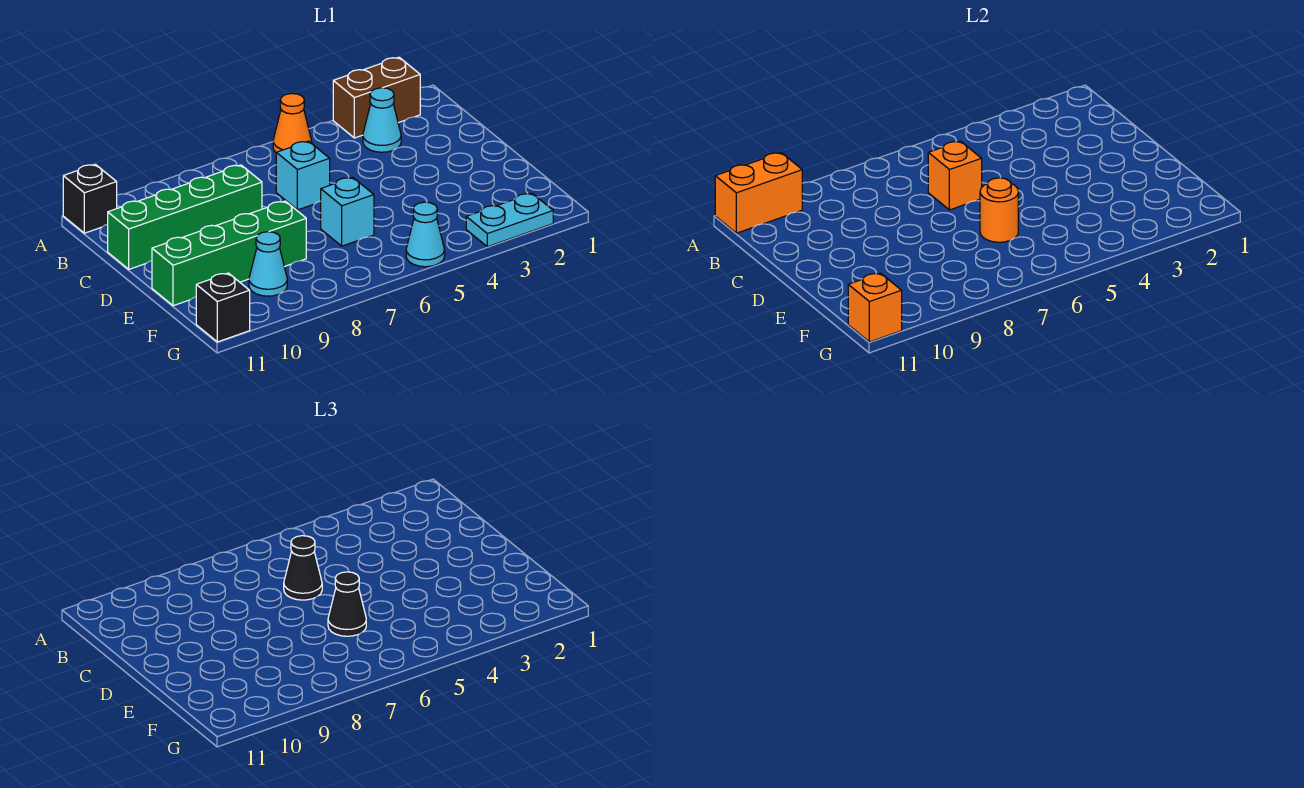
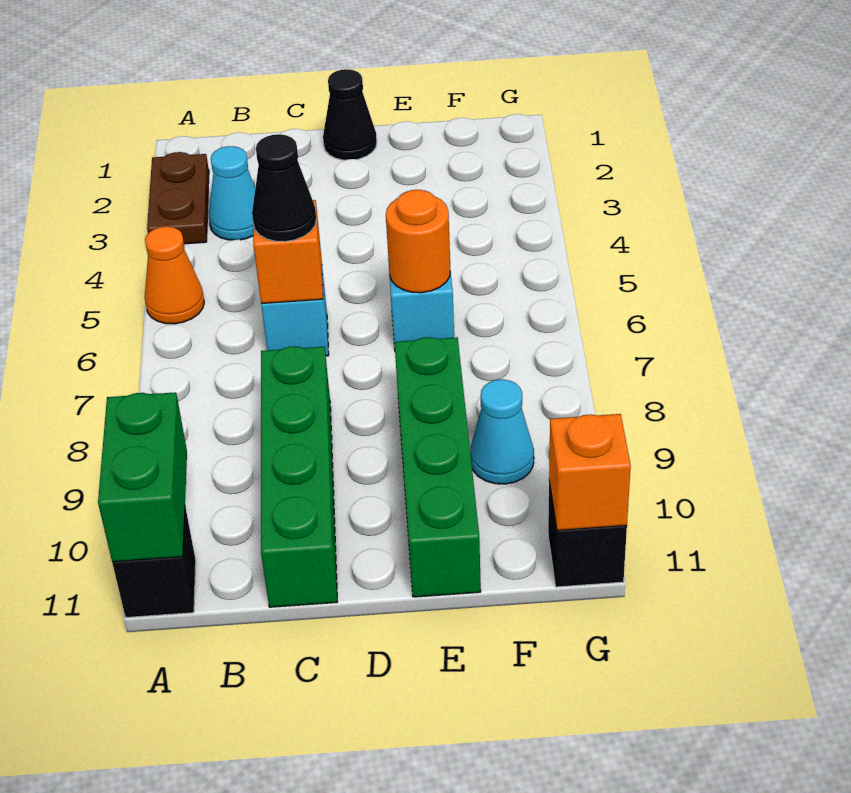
brown 1x2 brick [333,57,420,138] -> brown 1x2 plate [147,152,209,244]
orange 1x2 brick [715,153,802,233] -> green 1x2 brick [98,392,187,562]
black 1x1 cone [328,572,366,636] -> black 1x1 cone moved to [323,69,377,160]
cyan 1x2 plate [466,193,553,247] -> none
cyan 1x1 cone [406,202,445,267] -> none

